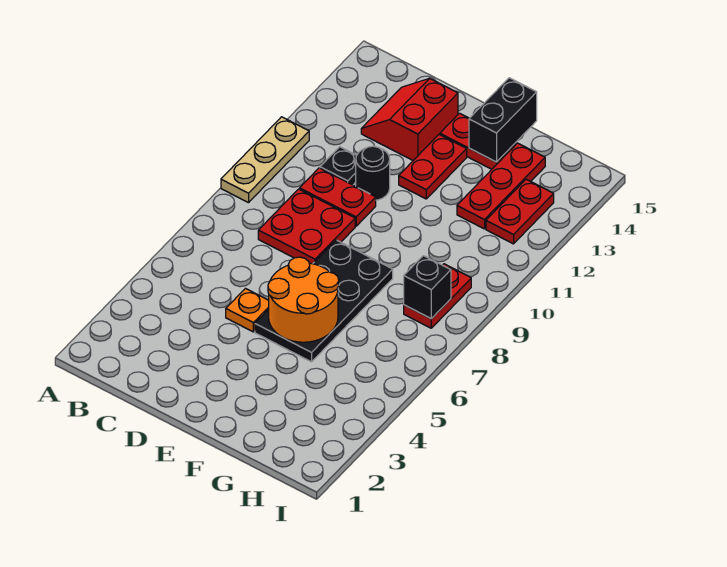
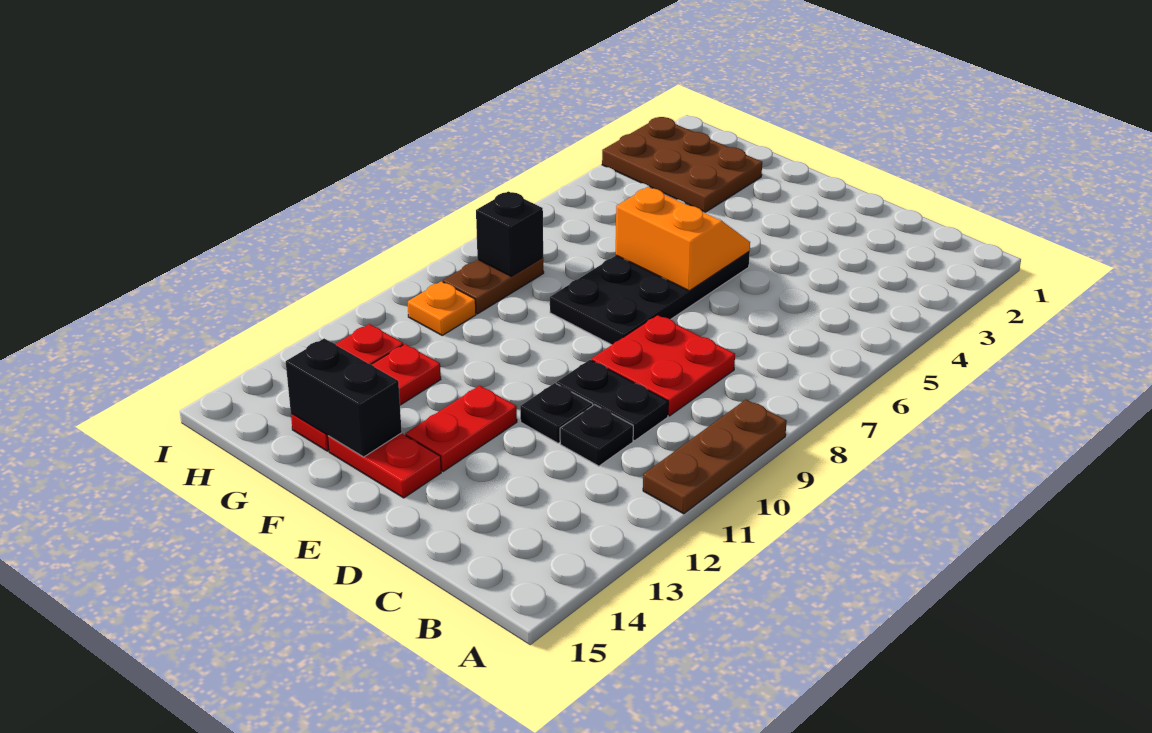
tan 1x3 plate [221,117,309,203] -> brown 1x3 plate [643,400,787,514]
red 1x2 plate [300,168,376,226] -> black 1x2 plate [556,360,668,441]
red 2x2 slope [361,78,458,160] -> none
orange 1x1 plate [226,289,269,332] -> orange 1x1 plate moved to [408,281,476,335]
black 1x1 round brick [356,146,390,200] -> black 1x1 plate [520,383,593,443]
orange 2x2 round brick [268,257,339,342] -> orange 2x2 slope [616,187,750,291]
black 1x2 brick [469,78,537,162] -> black 1x2 brick turned to [286,338,402,457]
none -> brown 2x3 plate [602,117,762,212]
red 1x2 plate [404,264,471,328] -> brown 1x2 plate [443,258,544,314]

